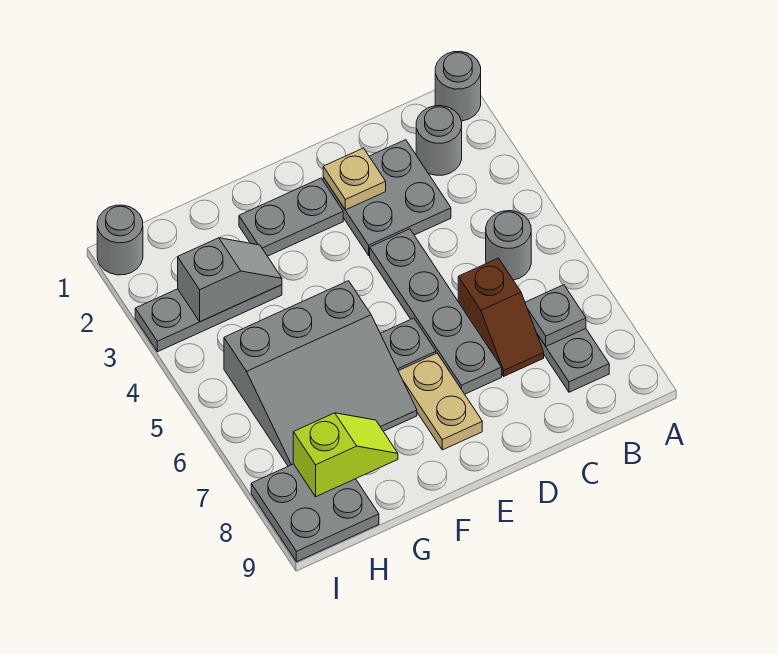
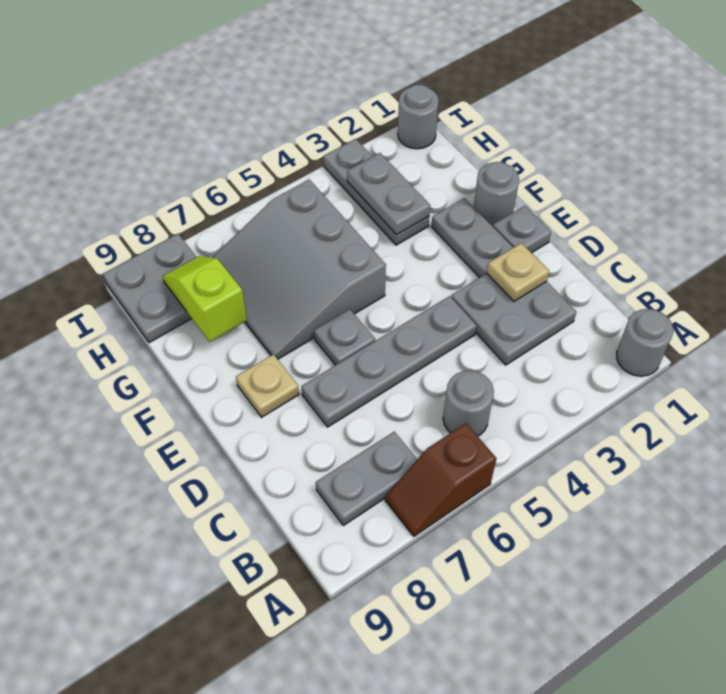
grey 1x1 round brick [416,106,462,175] -> grey 1x1 round brick moved to [474,162,519,226]
grey 1x1 plate [525,285,586,346] -> grey 1x1 plate moved to [493,206,551,253]
brown 1x2 slope [458,258,544,376] -> brown 1x2 slope moved to [385,423,496,536]
tan 1x2 plate [399,353,482,450] -> tan 1x1 plate [236,354,299,417]
grey 1x2 slope [178,238,282,322] -> grey 1x2 plate [347,153,430,235]
lime 1x2 slope [293,413,398,497] -> lime 1x2 slope turned to [163,256,247,342]

